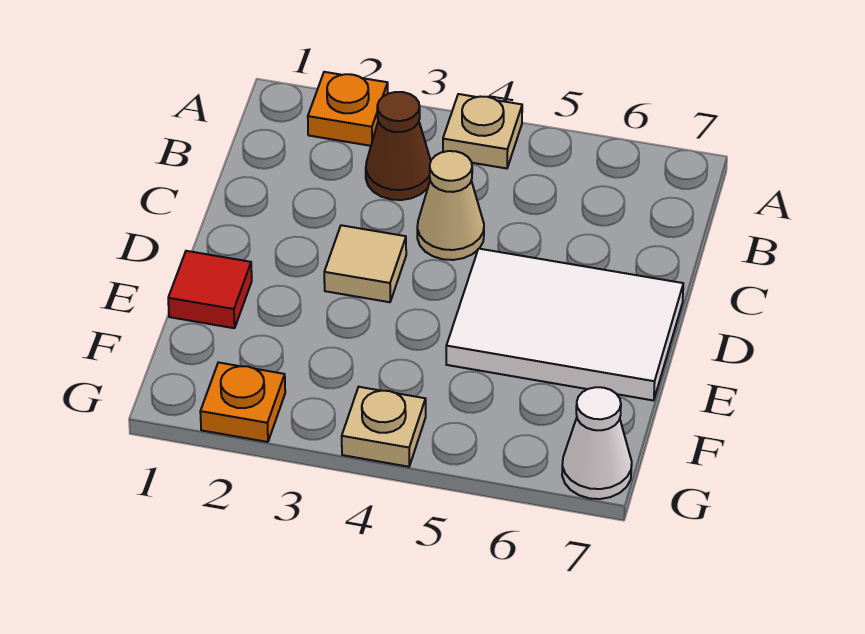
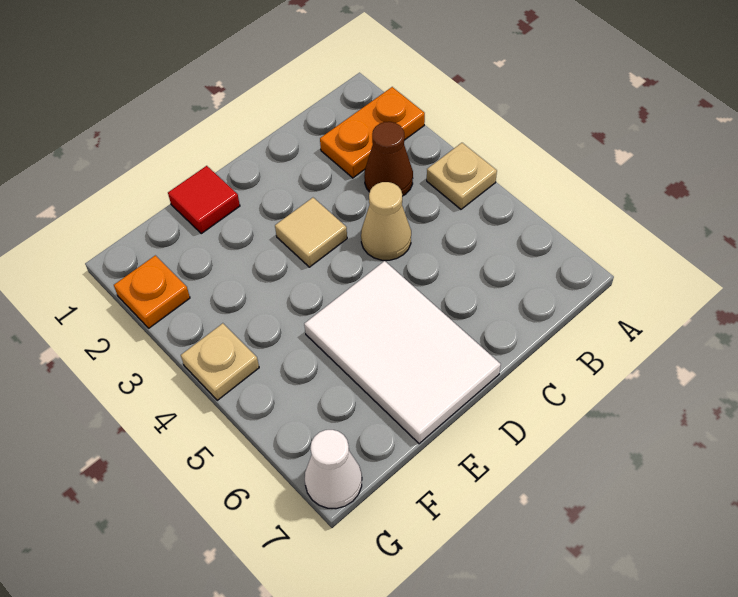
orange 1x1 plate [308,72,388,146] -> orange 1x2 plate [320,87,425,178]

